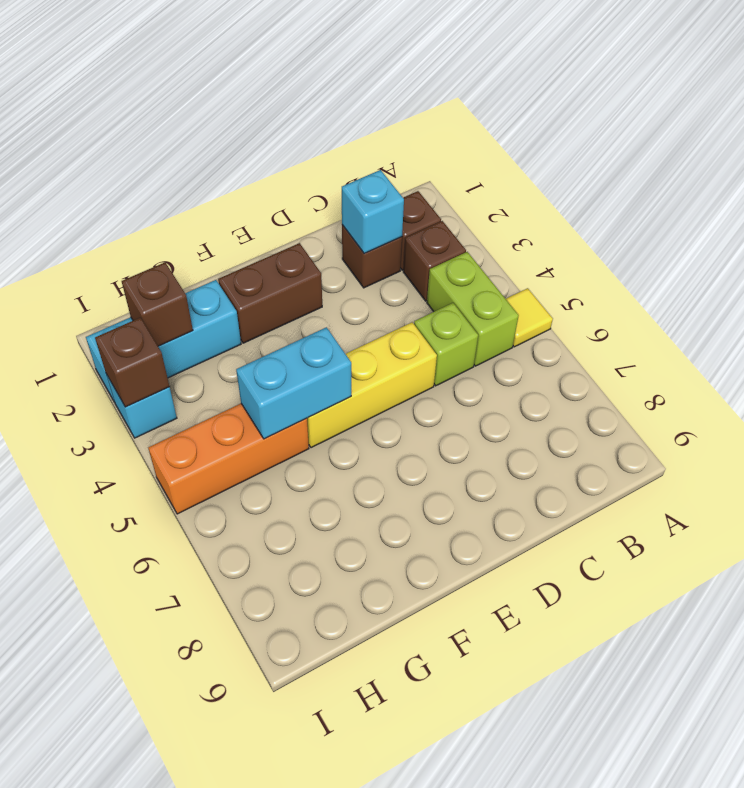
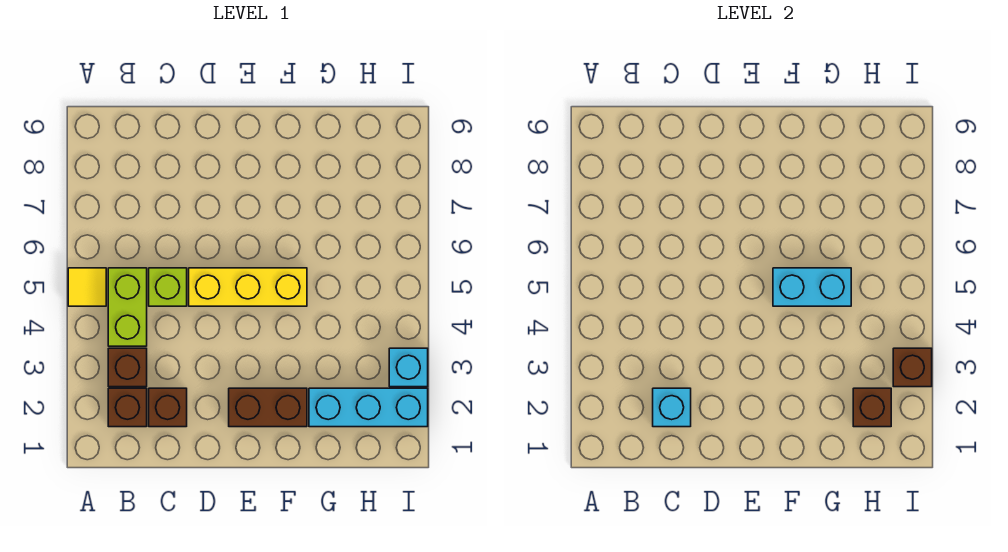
orange 1x3 brick [148,404,309,514] -> none

